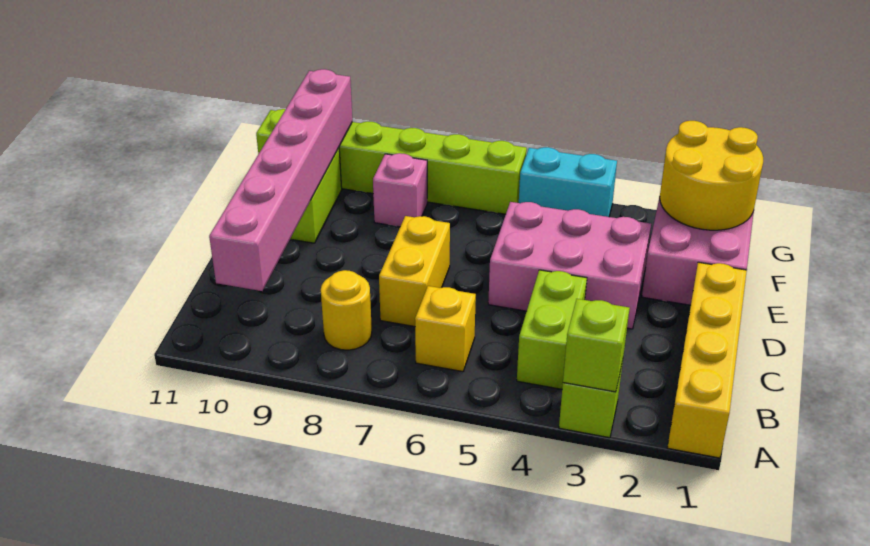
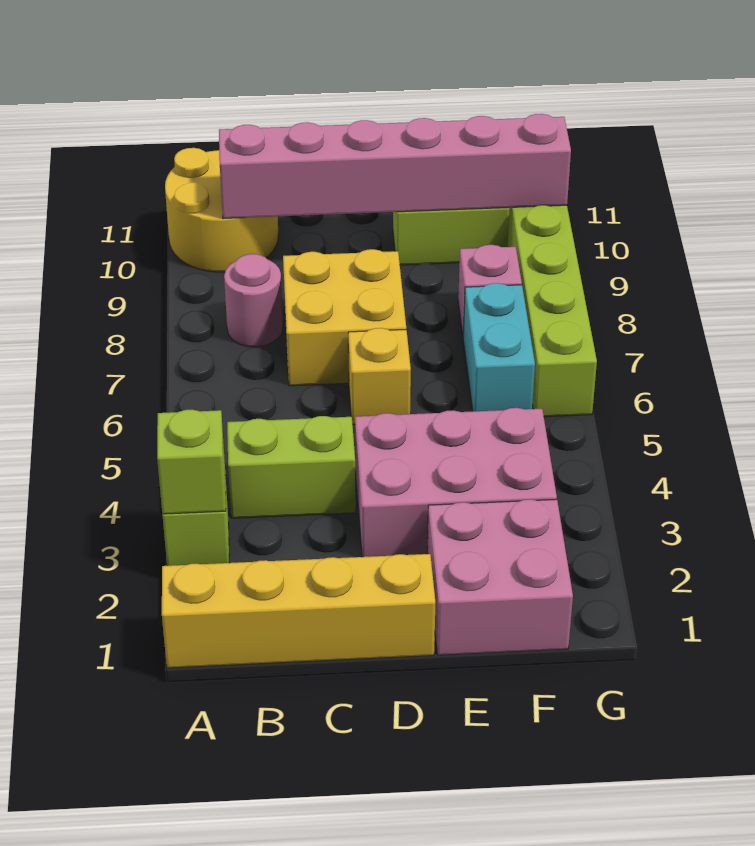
yellow 1x1 brick [415,286,476,372] -> yellow 1x1 brick moved to [348,328,411,425]
yellow 1x1 round brick [321,270,372,350] -> pink 1x1 round brick [224,254,283,347]
yellow 1x2 brick [379,216,450,327] -> yellow 2x2 brick [283,249,406,386]
pink 2x3 brick [488,202,651,329] -> pink 2x3 brick turned to [355,408,557,557]
yellow 2x2 round brick [660,121,763,230] -> yellow 2x2 round brick moved to [165,148,278,272]
cyan 1x2 brick [519,147,617,217] -> cyan 1x2 brick moved to [463,283,535,411]

